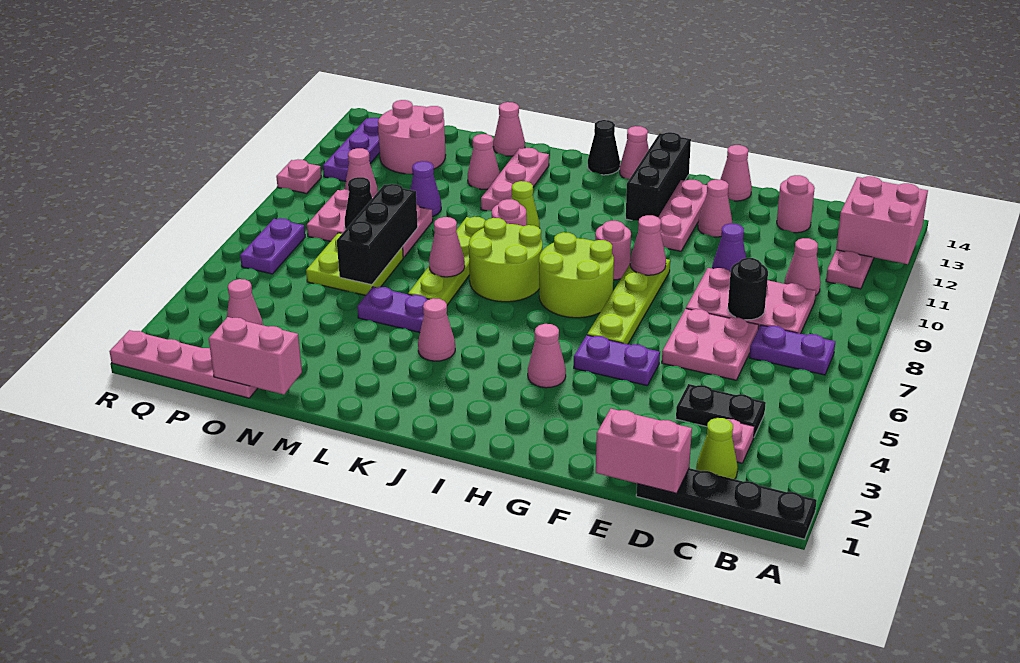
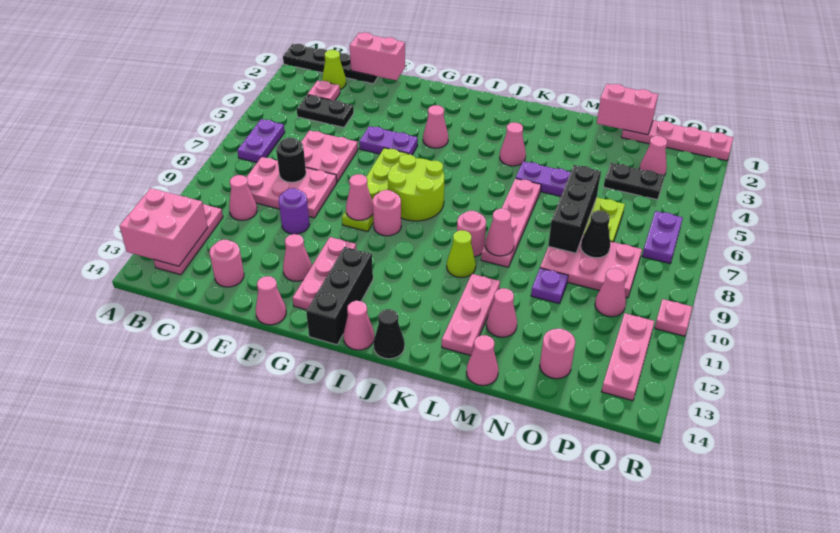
purple 1x2 plate [749,325,835,375] -> purple 1x2 plate turned to [237,119,285,163]
purple 1x1 cone [712,223,746,272] -> purple 1x1 round brick [279,188,309,234]
lime 2x2 round brick [469,218,542,302] -> none
lime 1x4 plate [408,217,485,305] -> pink 1x4 plate [481,178,541,267]
pink 1x1 cone [429,217,465,277] -> pink 1x1 cone moved to [485,209,514,256]
purple 1x1 cone [410,161,441,216] -> purple 1x1 plate [531,268,568,304]
none -> black 1x2 plate [604,163,665,200]
pink 2x2 round brick [378,100,445,174] -> pink 1x1 round brick [540,329,575,379]
purple 1x3 plate [323,118,380,181] -> pink 1x3 plate [601,313,655,401]

